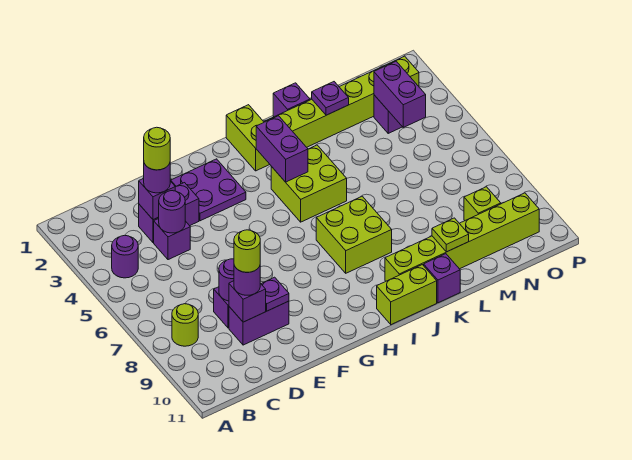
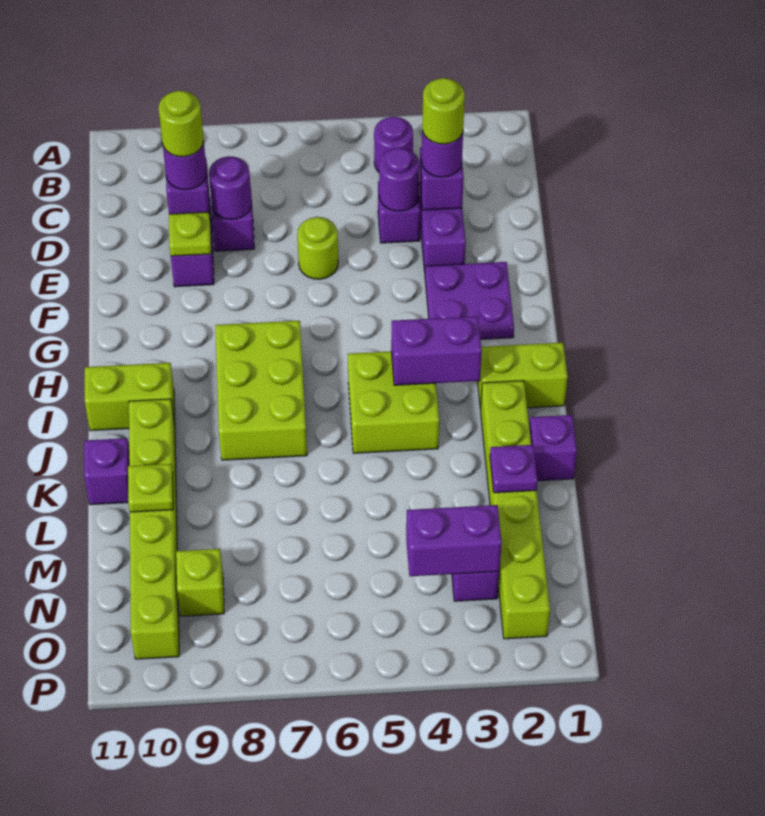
lime 1x1 round brick [172,304,198,346] -> lime 1x1 round brick moved to [297,217,338,279]
purple 1x1 plate [261,277,289,311] -> lime 1x1 plate [169,212,211,256]
lime 2x2 brick [316,196,392,273] -> lime 2x3 brick [215,321,307,460]
lime 1x2 brick [377,265,437,325] -> lime 1x2 brick turned to [85,363,175,431]

